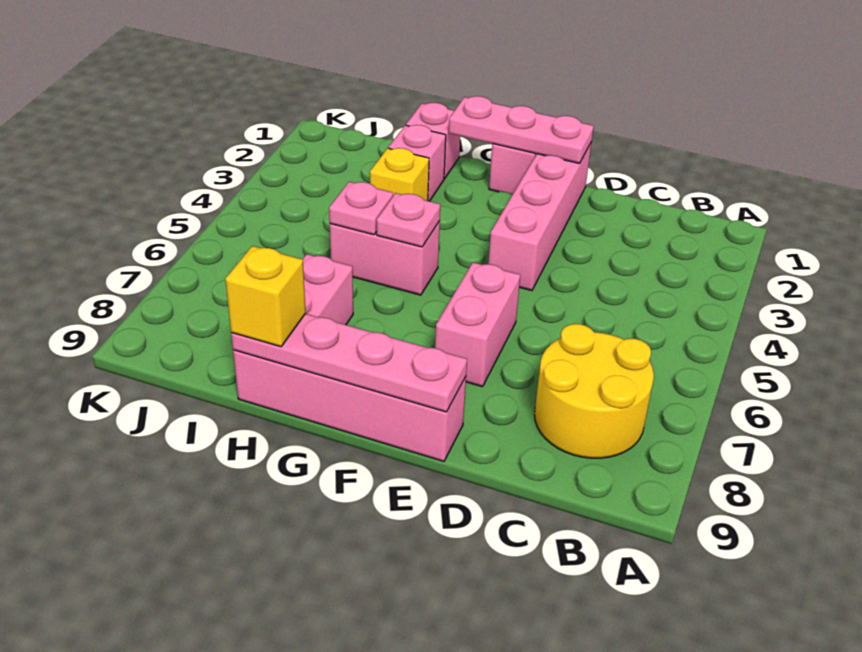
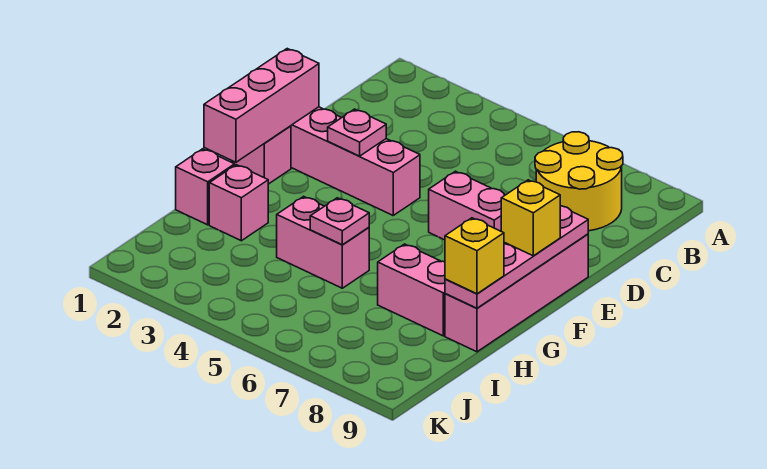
pink 1x3 plate [449,96,594,163] -> pink 1x3 brick [204,49,319,162]
pink 1x2 brick [330,221,440,295] -> pink 1x2 brick turned to [277,196,369,288]
pink 1x1 plate [377,193,440,247] -> pink 1x1 plate moved to [328,109,386,156]
yellow 1x1 brick [370,148,429,201] -> yellow 1x1 brick moved to [501,180,560,256]

